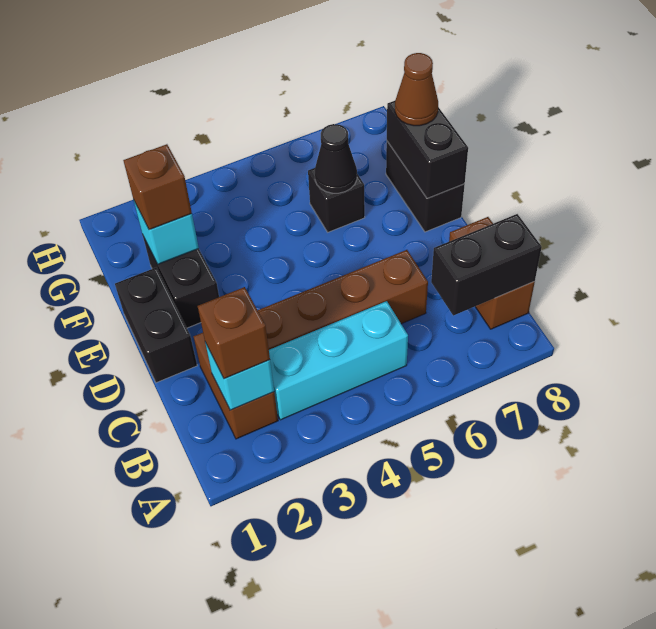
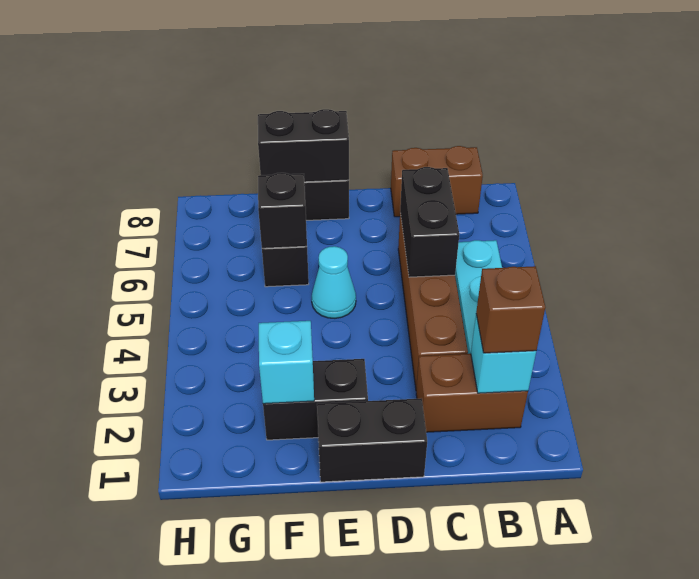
black 1x2 brick [431,214,542,315] -> black 1x2 brick moved to [400,167,459,277]
none -> cyan 1x1 cone [312,246,356,318]
brown 1x1 brick [123,144,192,230] -> none
black 1x1 cone [315,124,357,193] -> black 1x1 brick [258,173,307,248]
brown 1x1 cone [395,53,438,126] -> none

